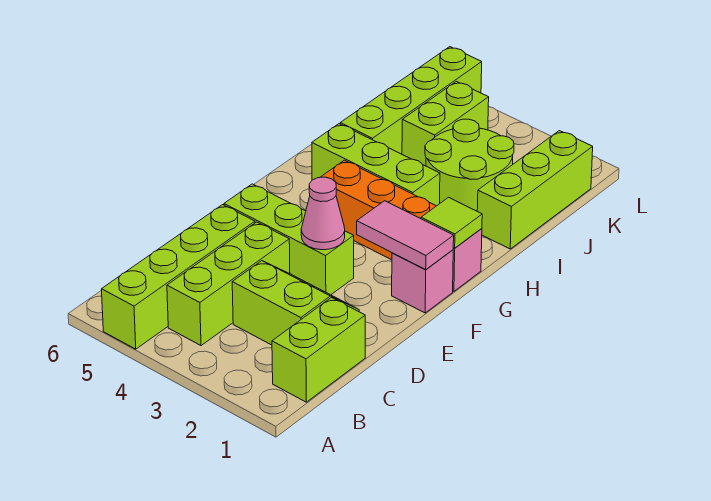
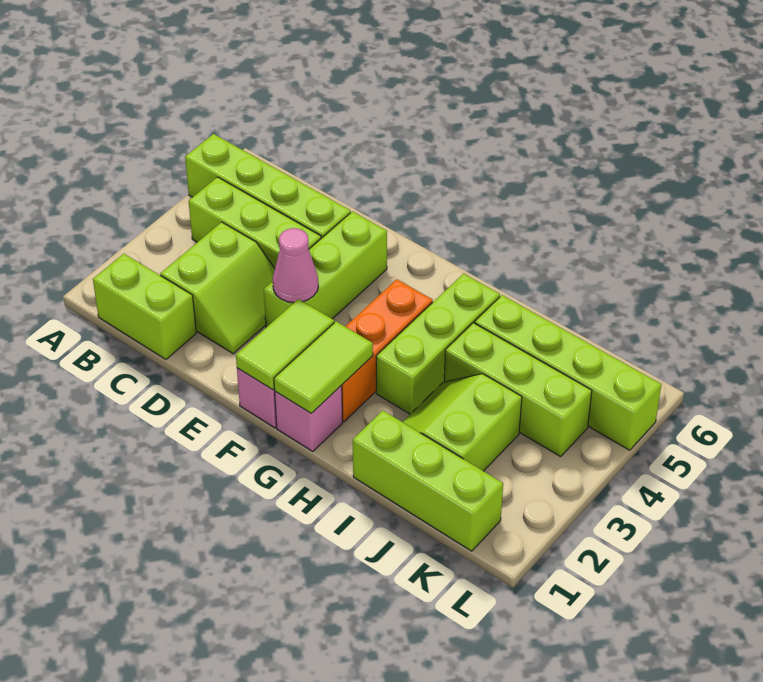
pink 1x2 tile [357,201,454,269] -> lime 1x2 tile [236,299,334,390]
lime 1x1 tile [421,197,482,248] -> lime 1x2 tile [274,321,373,413]
lime 2x2 round brick [425,119,514,211] -> lime 2x2 slope [403,374,522,471]
lime 1x2 brick [402,82,489,166] -> lime 1x3 brick [444,323,592,457]

